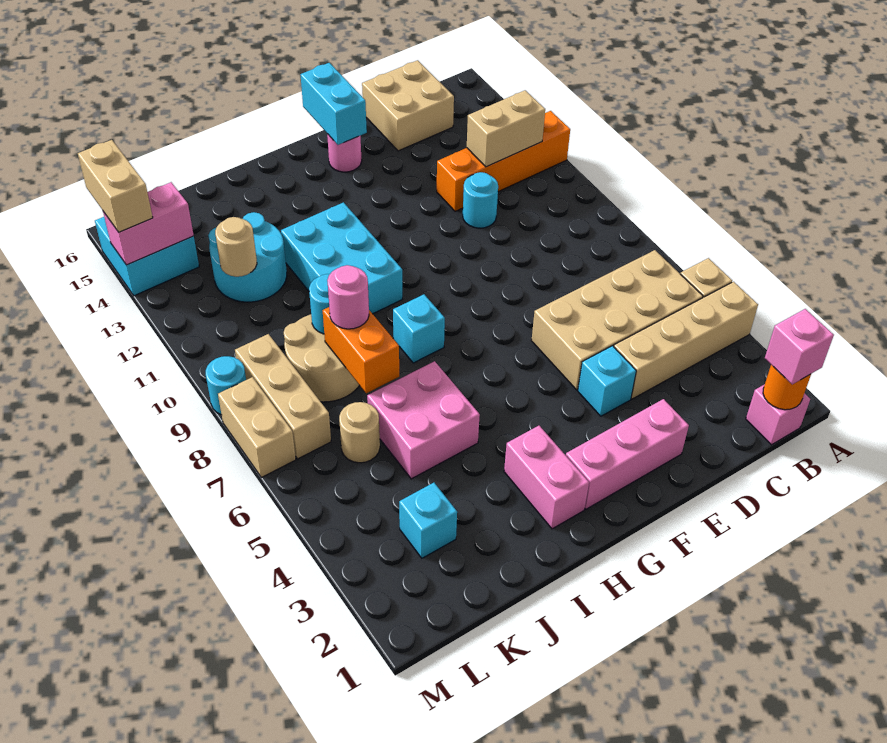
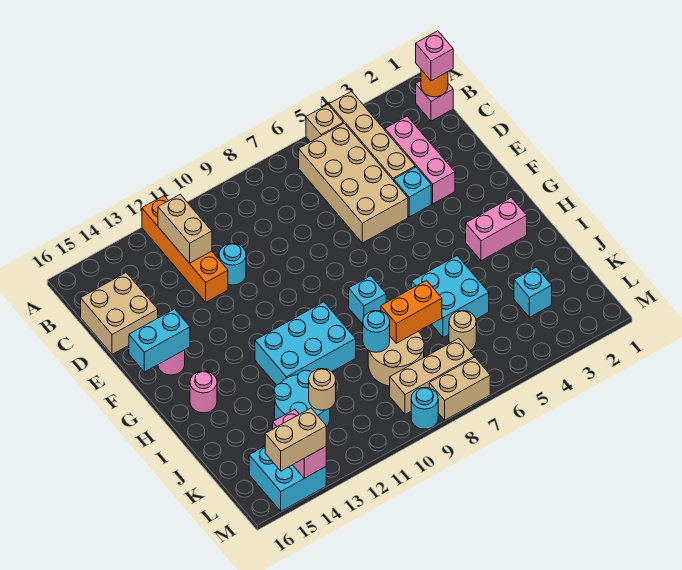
pink 1x3 brick [566,399,689,509] -> pink 1x3 brick moved to [385,116,455,204]
pink 2x2 brick [367,361,480,479] -> cyan 2x2 brick [412,256,489,337]
pink 1x1 round brick [327,265,369,329] -> pink 1x1 round brick moved to [190,371,217,413]

